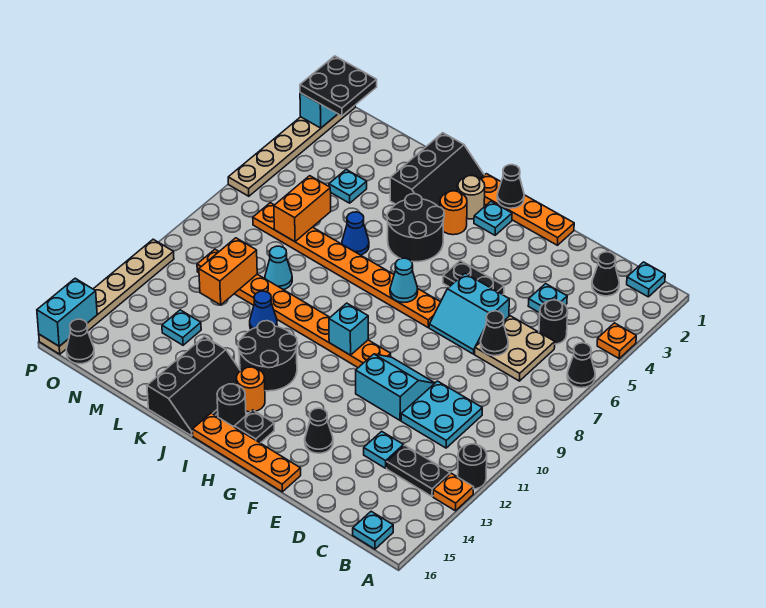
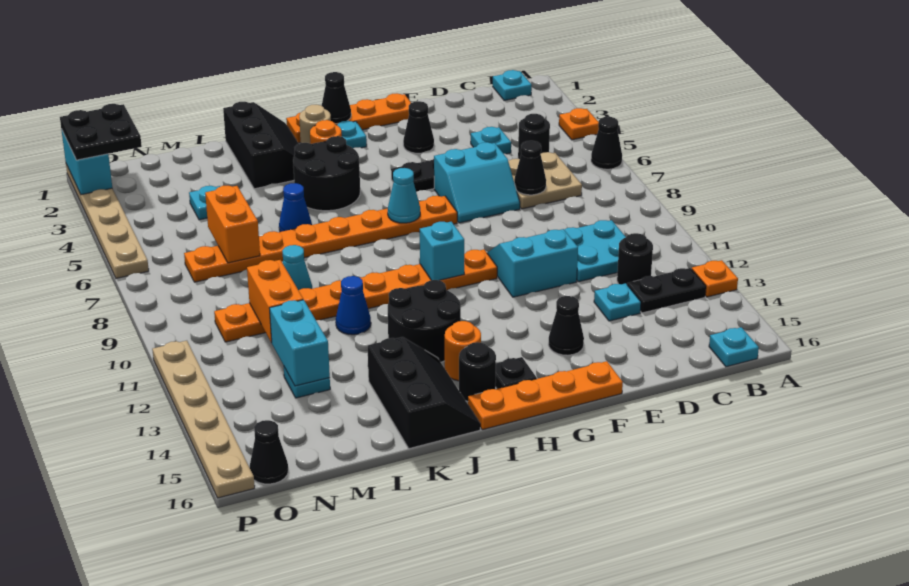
black 1x1 round brick [458,444,487,489] -> black 1x1 round brick moved to [617,233,653,284]
black 1x1 cone [592,252,619,296] -> black 1x1 cone moved to [403,101,434,153]
cyan 1x2 brick [37,278,97,346] -> cyan 1x2 brick moved to [270,300,330,386]

